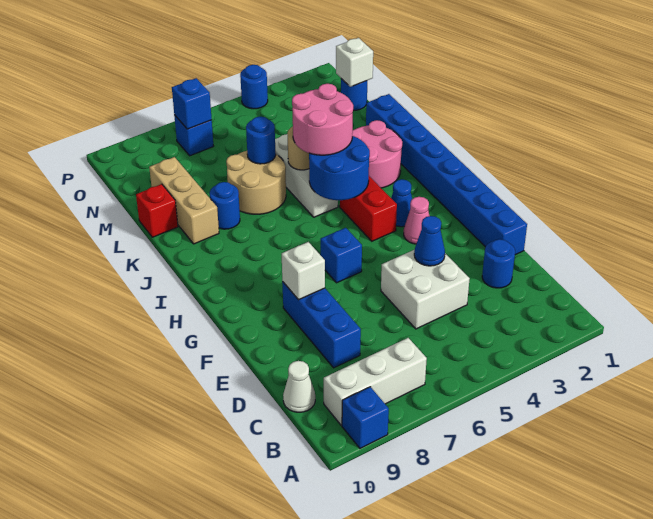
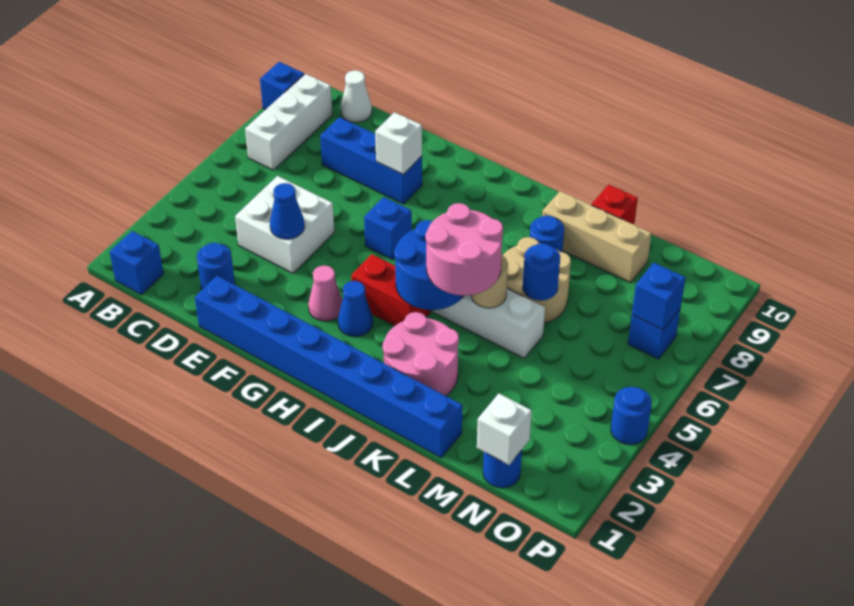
none -> blue 1x1 brick [110,231,164,295]

